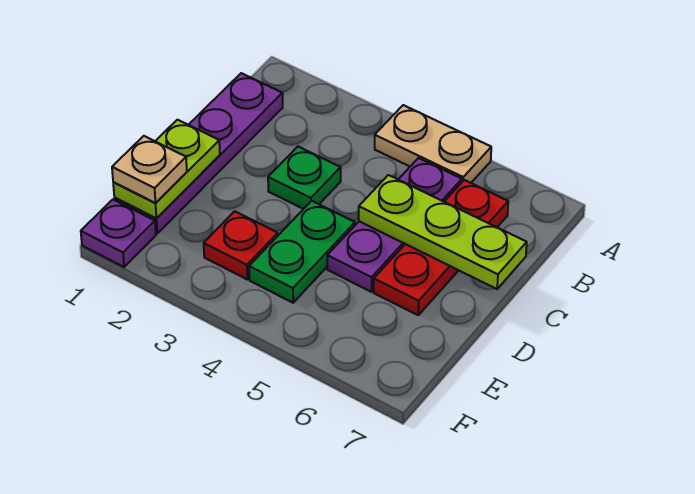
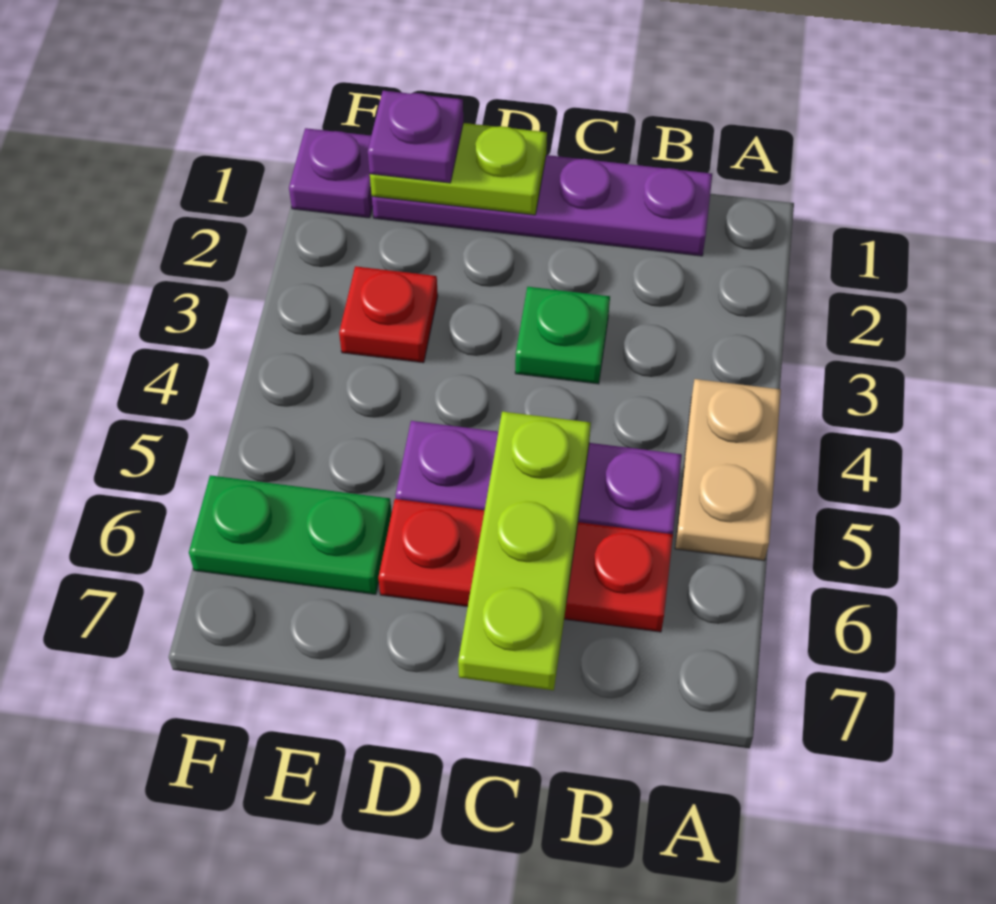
green 1x2 plate [249,201,355,303] -> green 1x2 plate moved to [189,475,392,594]
tan 1x1 plate [112,136,187,203] -> purple 1x1 plate [368,91,463,183]

